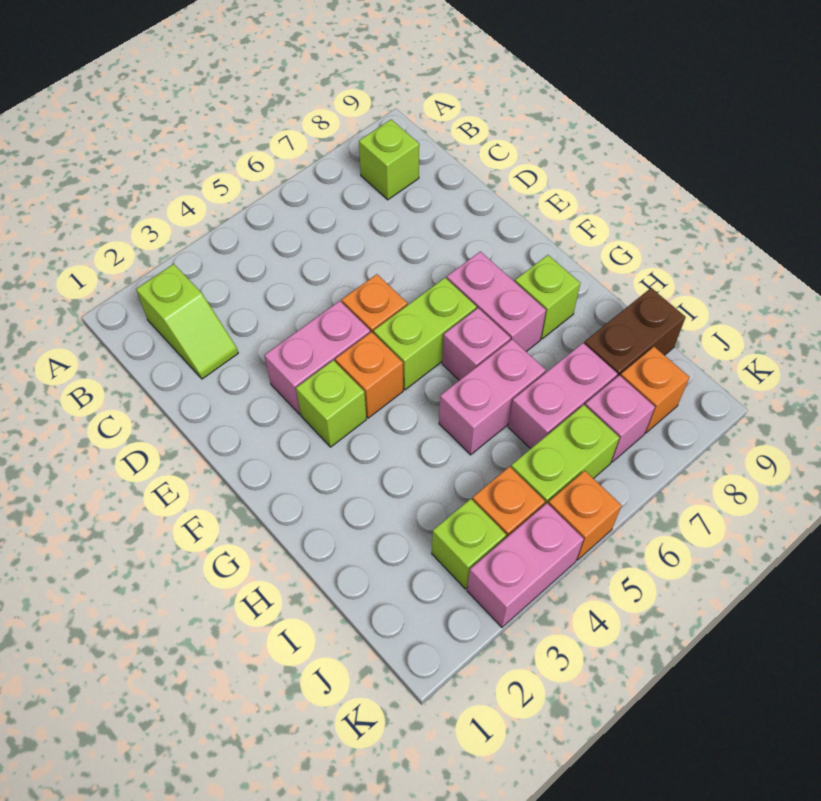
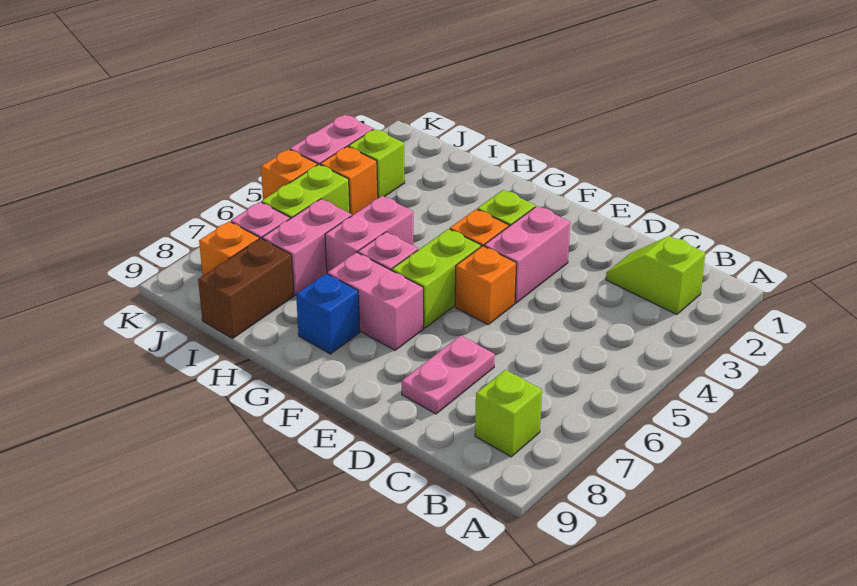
none -> pink 1x2 plate [401,336,495,414]
lime 1x1 brick [515,255,580,339] -> blue 1x1 brick [296,273,360,354]

